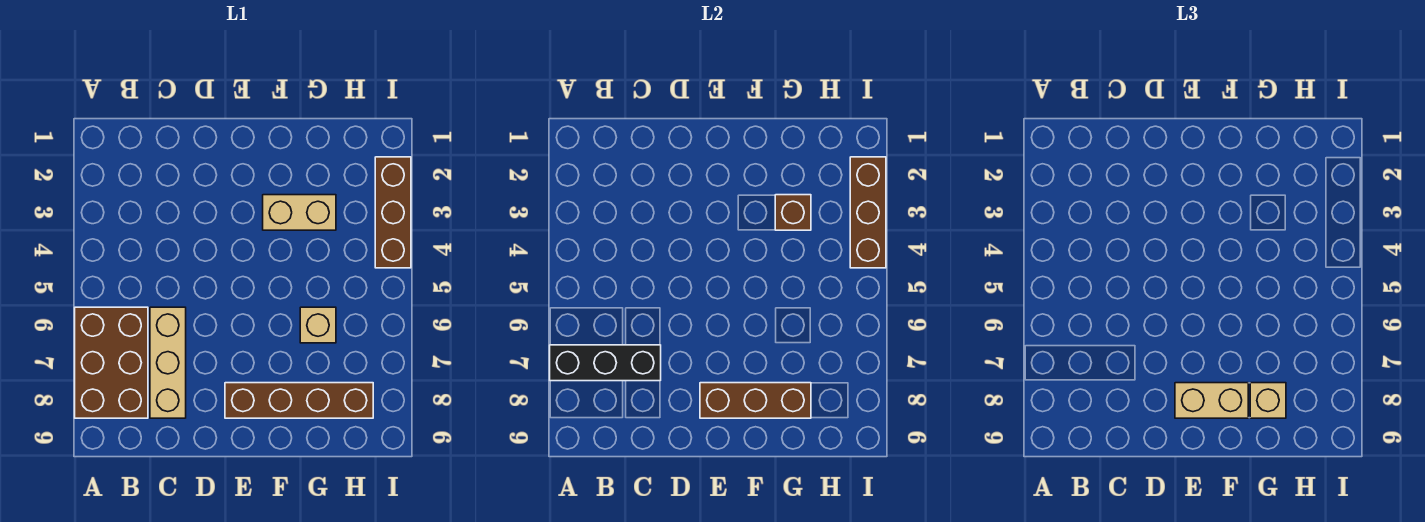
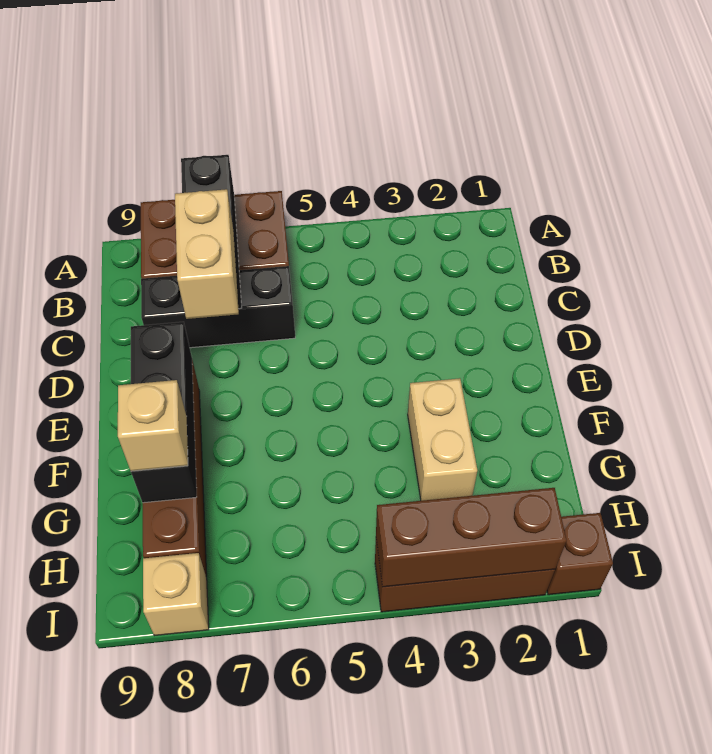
tan 1x3 brick [150,307,186,418] -> black 1x3 brick [141,266,295,348]
brown 1x3 brick [700,383,811,418] -> black 1x3 brick [131,322,197,503]
tan 1x2 brick [1175,383,1248,418] -> tan 1x2 brick moved to [175,189,239,319]
brown 1x1 brick [775,195,811,230] -> brown 1x1 brick moved to [547,513,613,595]
tan 1x1 brick [300,307,336,343] -> tan 1x1 brick moved to [143,553,209,636]

